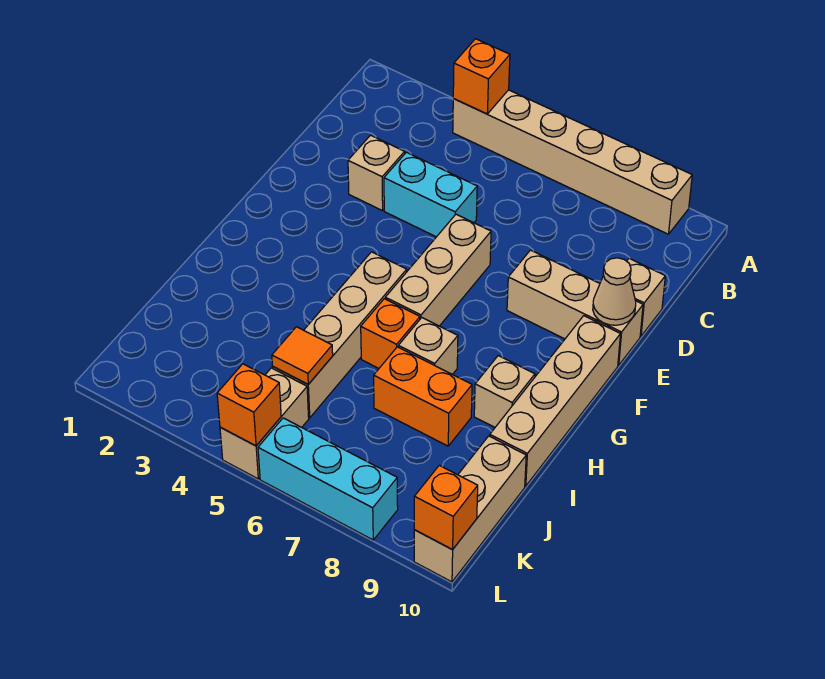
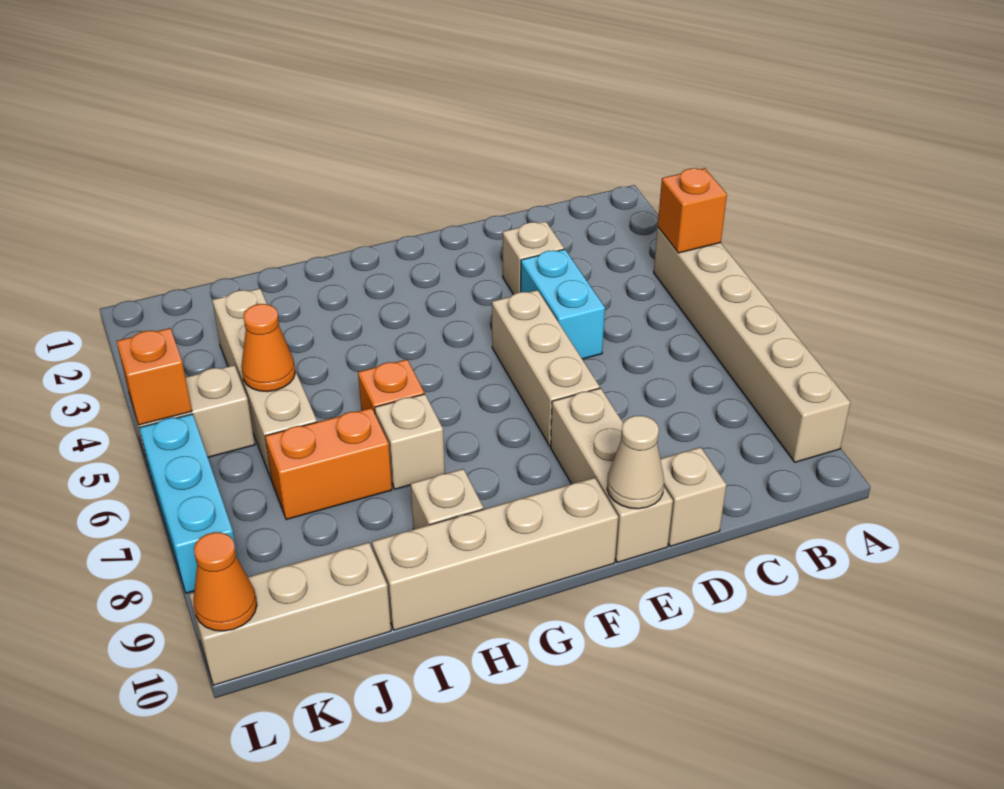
tan 1x3 brick [385,214,491,326] -> tan 1x3 brick turned to [492,290,600,446]
tan 1x4 brick [273,252,407,418] -> tan 1x4 brick turned to [212,288,317,481]
orange 1x2 brick [374,347,472,446] -> orange 1x2 brick turned to [265,408,392,520]
orange 1x1 tile [272,327,333,384] -> orange 1x1 cone [241,304,295,392]
orange 1x1 brick [414,465,478,550] -> orange 1x1 cone [194,532,257,631]

